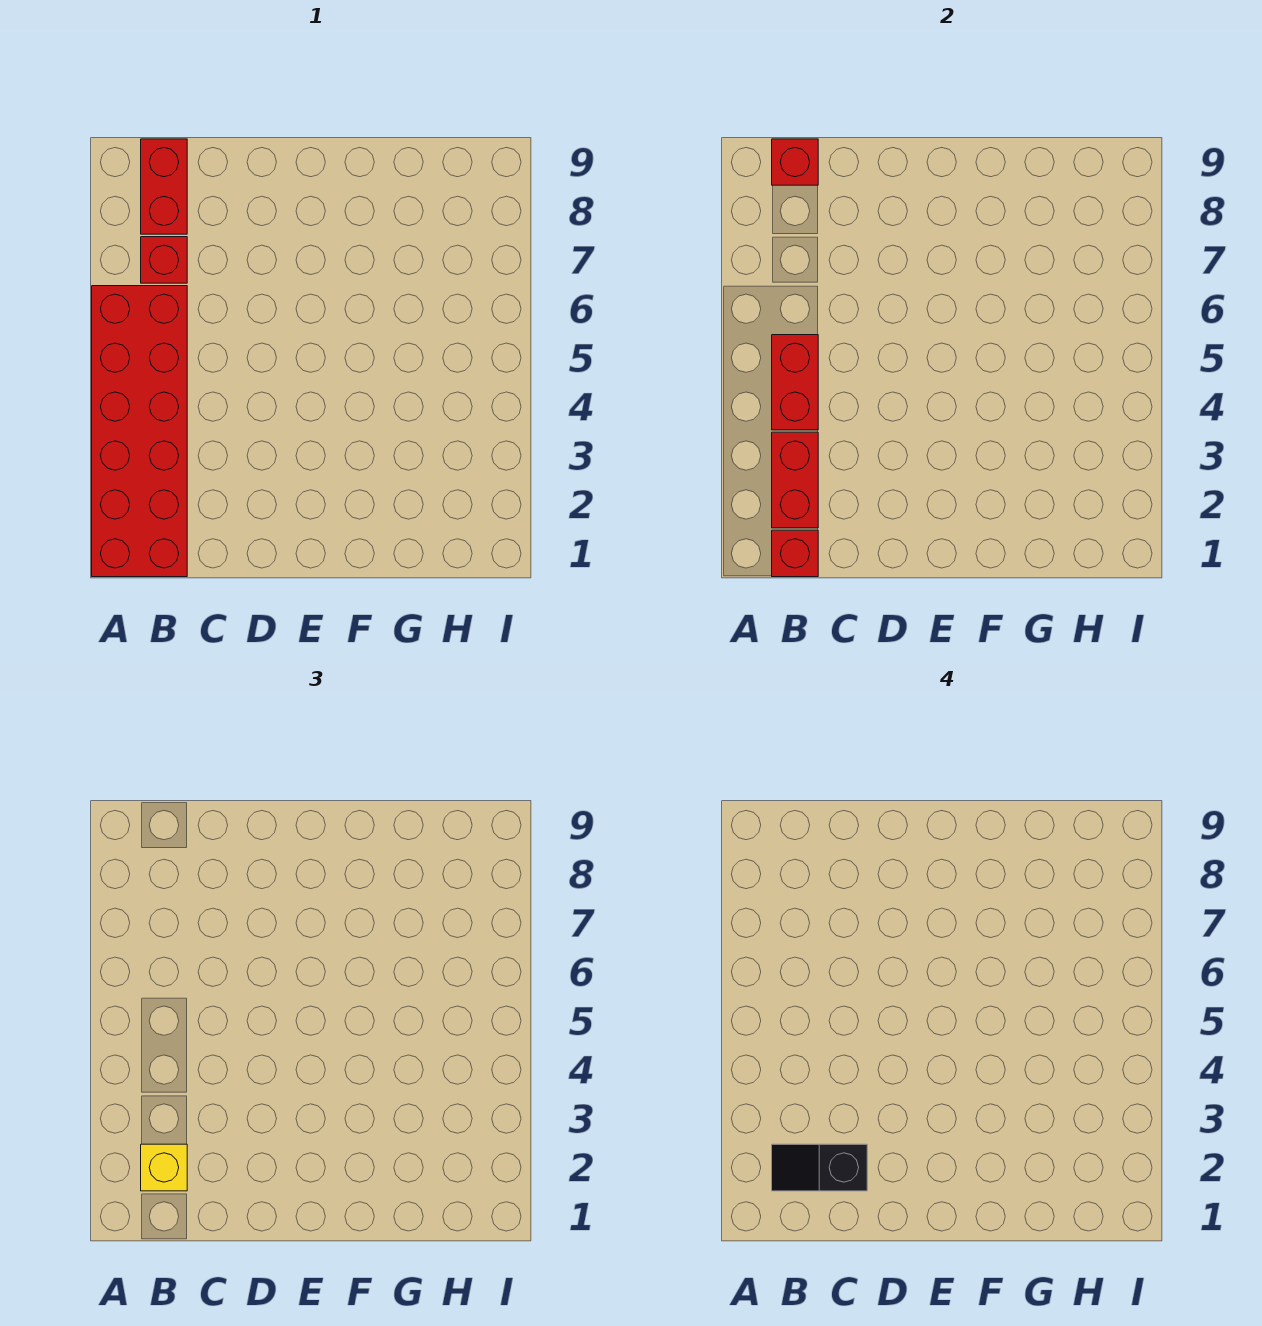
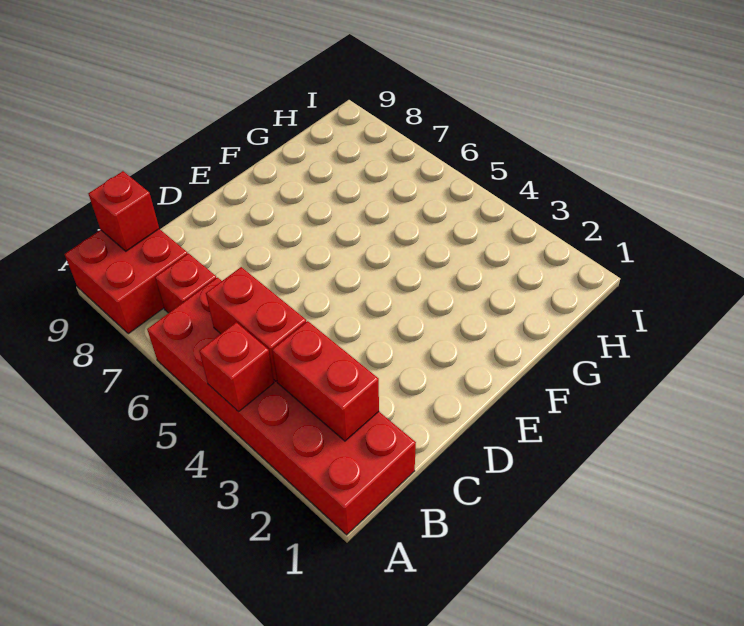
red 1x1 brick [772,530,818,577] -> red 1x1 brick moved to [199,322,274,412]
yellow 1x1 brick [141,1144,187,1191] -> none
black 1x2 slope [772,1144,867,1191] -> none
red 1x2 brick [141,139,187,234] -> red 2x2 brick [65,229,188,334]

